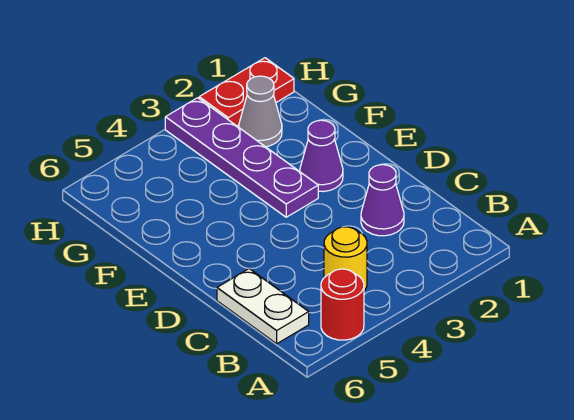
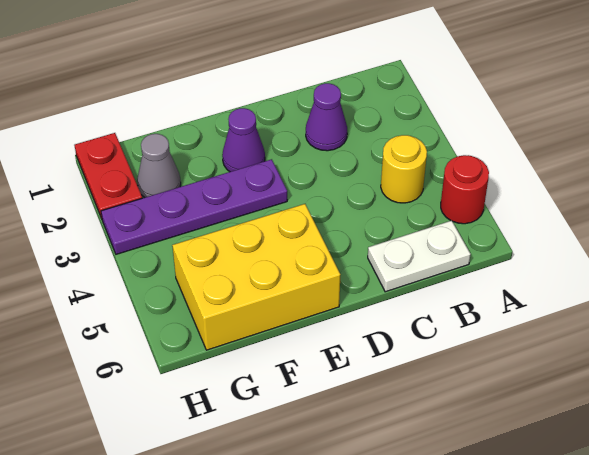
none -> yellow 2x3 brick [172,204,341,350]

